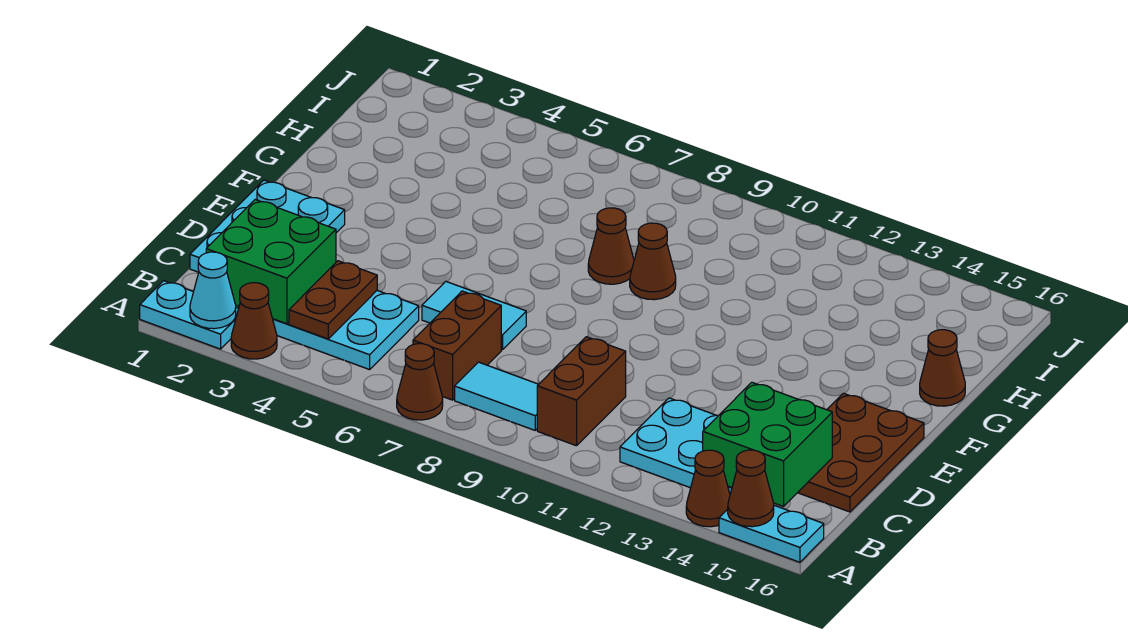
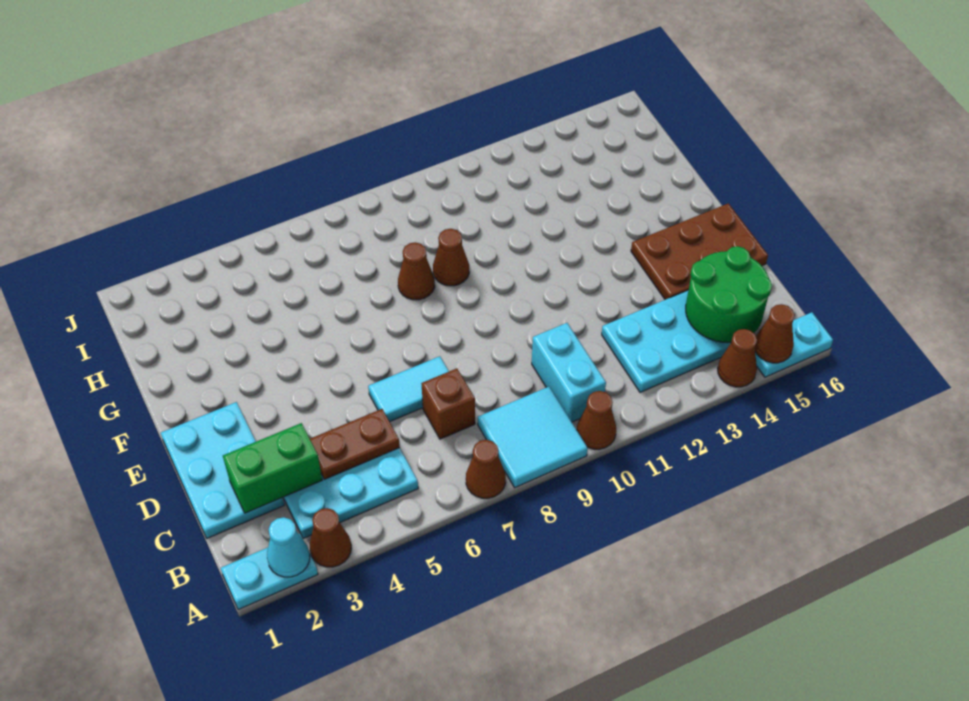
green 2x2 brick [206,200,336,324] -> green 1x2 brick [223,423,322,513]
brown 1x2 plate [289,261,377,339] -> brown 1x2 plate turned to [310,409,400,479]
brown 1x2 brick [413,291,501,400] -> brown 1x1 brick [421,368,475,439]
cyan 1x2 tile [455,362,539,430] -> cyan 2x2 tile [478,387,588,488]
brown 1x2 brick [537,337,626,446] -> cyan 1x2 brick [532,323,606,422]
green 2x2 brick [703,382,832,507] -> green 2x2 round brick [686,246,772,343]
brown 2x3 plate [798,393,924,512] -> brown 2x3 plate turned to [631,203,768,300]
brown 1x1 cone [920,330,965,406] -> brown 1x1 cone moved to [577,391,616,449]

